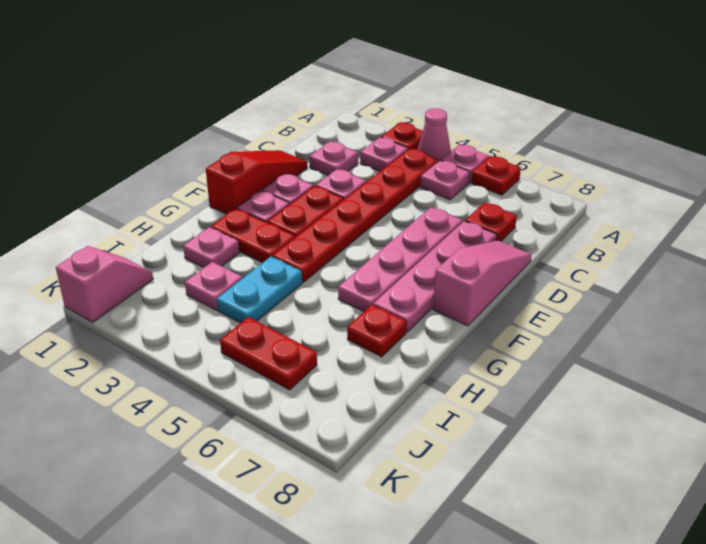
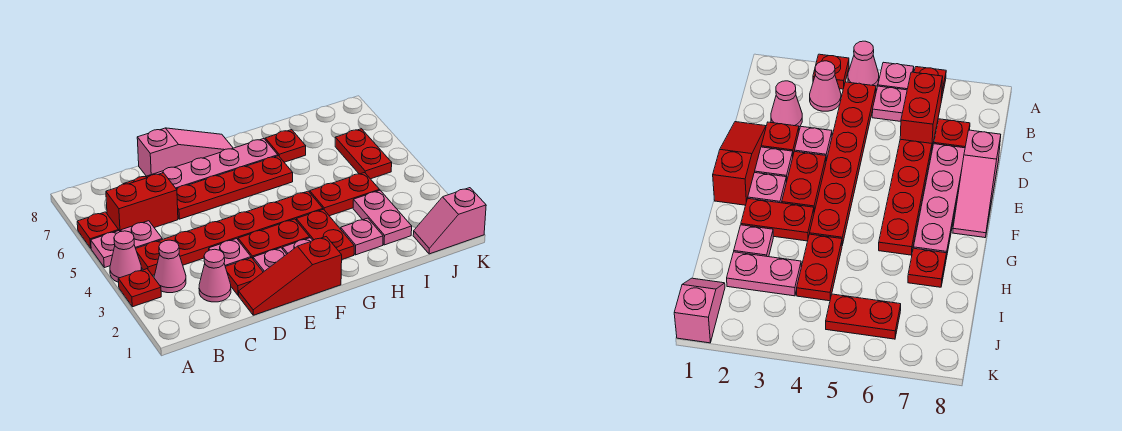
pink 1x1 plate [360,137,408,171] -> pink 1x1 cone [154,240,186,293]
none -> red 1x2 brick [106,173,178,232]
pink 1x1 plate [309,141,358,175] -> pink 1x1 cone [199,249,231,302]
none -> red 1x1 plate [225,258,263,295]
pink 1x4 plate [338,207,462,311] -> red 1x4 plate [177,156,293,219]
pink 1x3 slope [433,240,532,326] -> pink 1x3 slope turned to [137,128,233,176]
cyan 1x2 plate [217,257,302,323] -> red 1x2 plate [310,173,380,216]
pink 1x1 plate [185,262,242,310] -> pink 1x2 plate [353,190,412,245]

